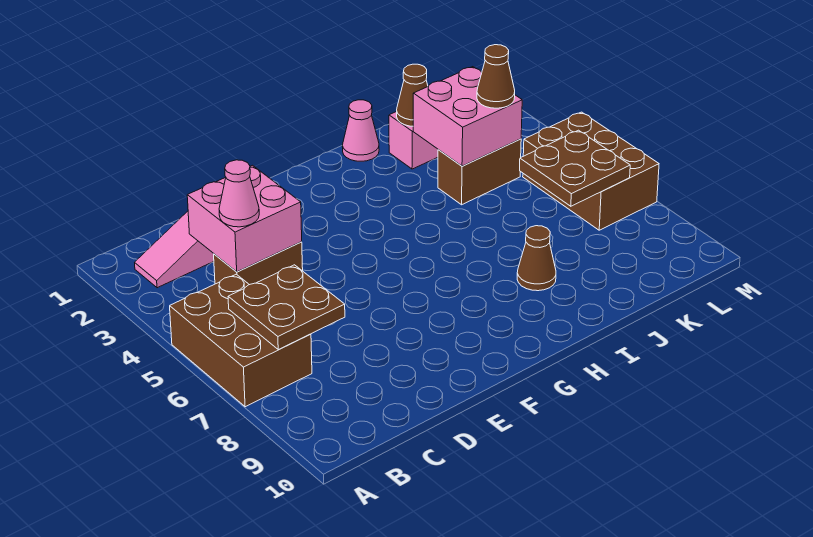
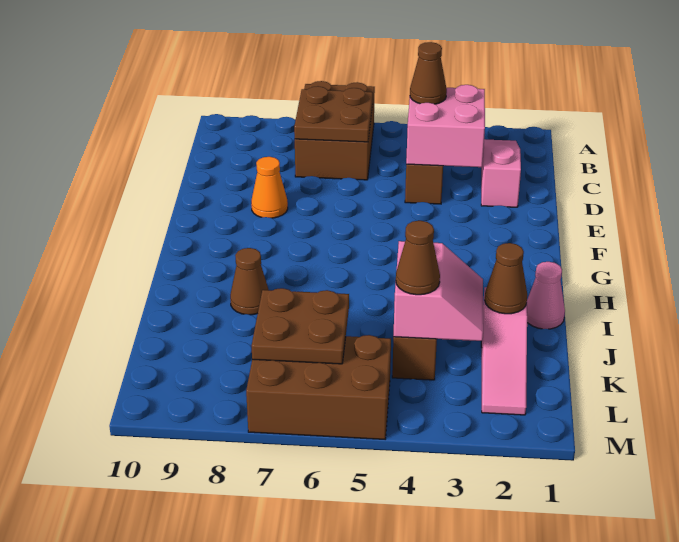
brown 2x3 brick [170,274,312,407] -> brown 2x3 brick turned to [295,81,375,180]
pink 1x1 cone [219,160,259,227] -> brown 1x1 cone [410,42,447,104]
none -> orange 1x1 cone [251,157,288,218]
pink 2x2 brick [413,67,522,166] -> pink 2x2 slope [393,241,483,341]

